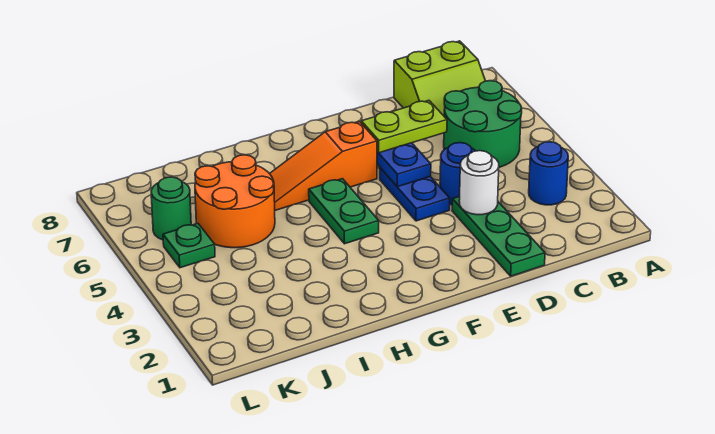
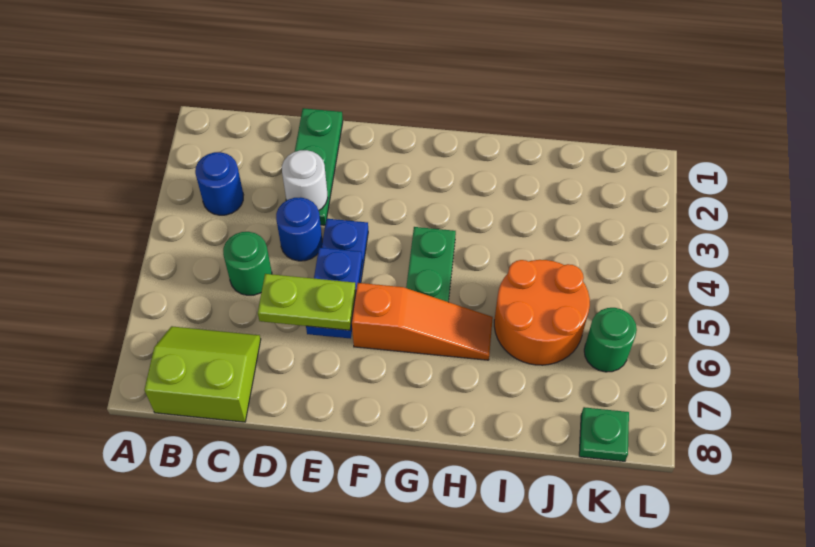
green 2x2 round brick [444,81,522,167] -> green 1x1 round brick [223,232,272,295]
green 1x1 plate [163,223,215,268] -> green 1x1 plate moved to [579,407,629,461]

